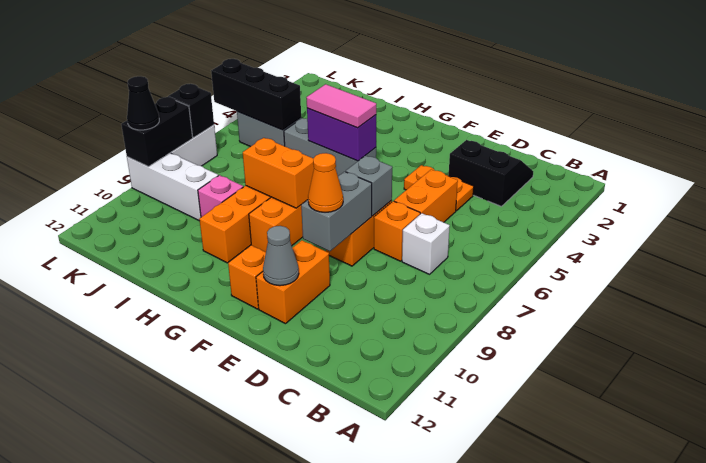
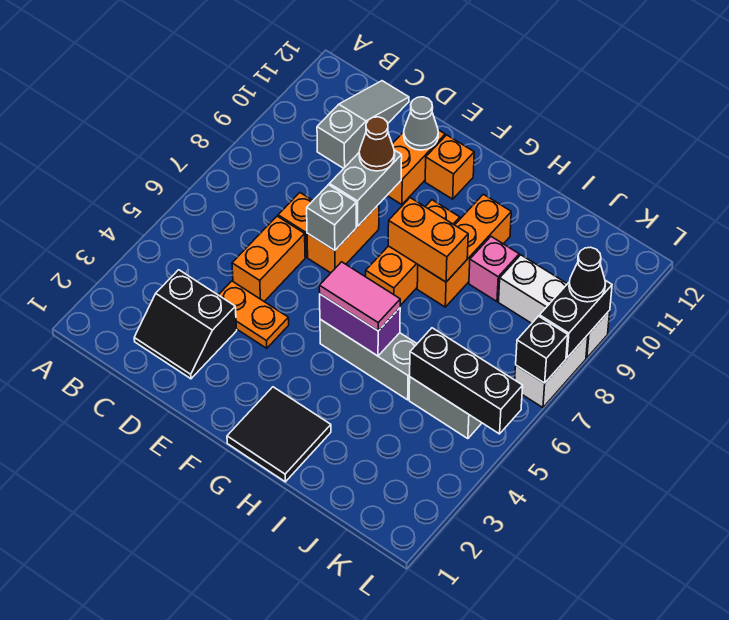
white 1x1 brick [402,213,450,274] -> none
none -> grey 1x3 slope [317,81,409,168]
orange 1x1 cone [308,153,343,212] -> brown 1x1 cone [359,117,395,171]
none -> black 2x2 tile [227,387,331,482]

